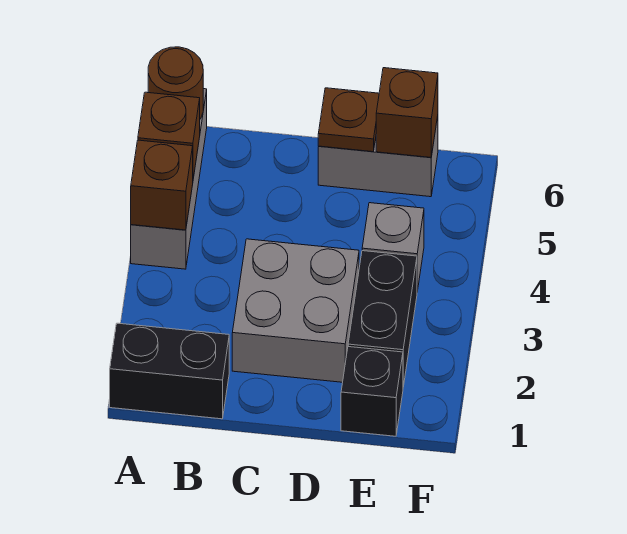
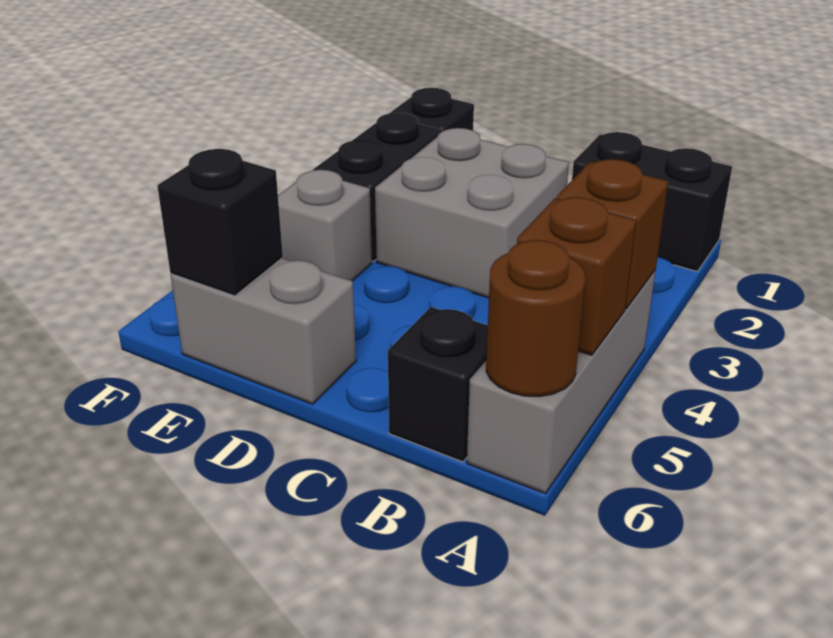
none -> black 1x1 brick [388,307,488,462]
brown 1x1 plate [318,88,379,152] -> none
brown 1x1 brick [376,68,438,157] -> black 1x1 brick [157,149,283,296]

